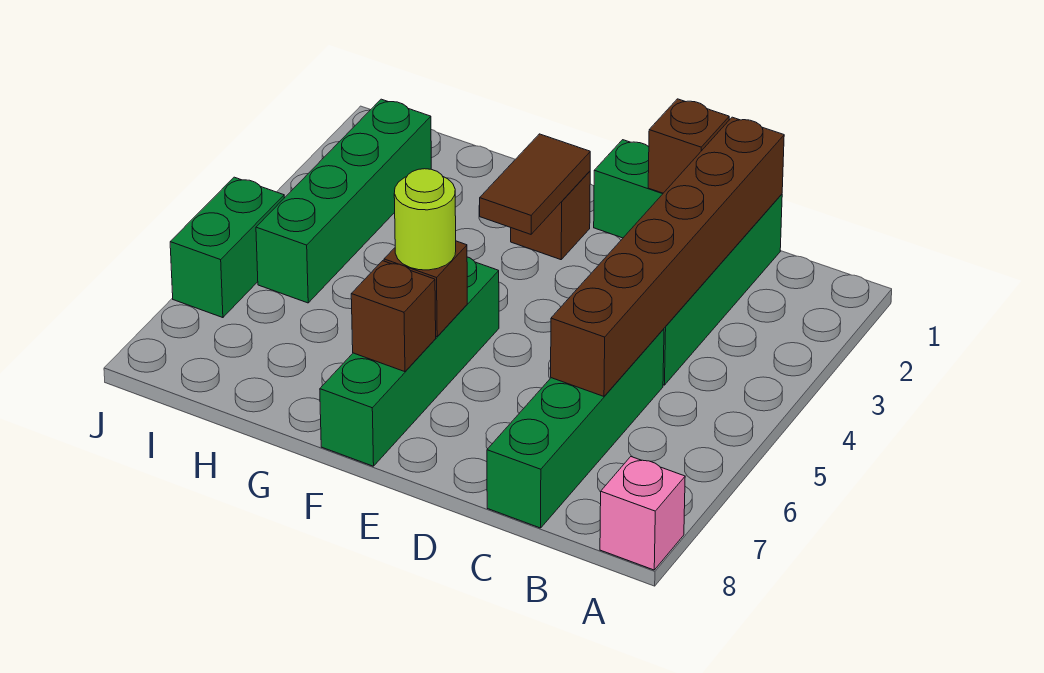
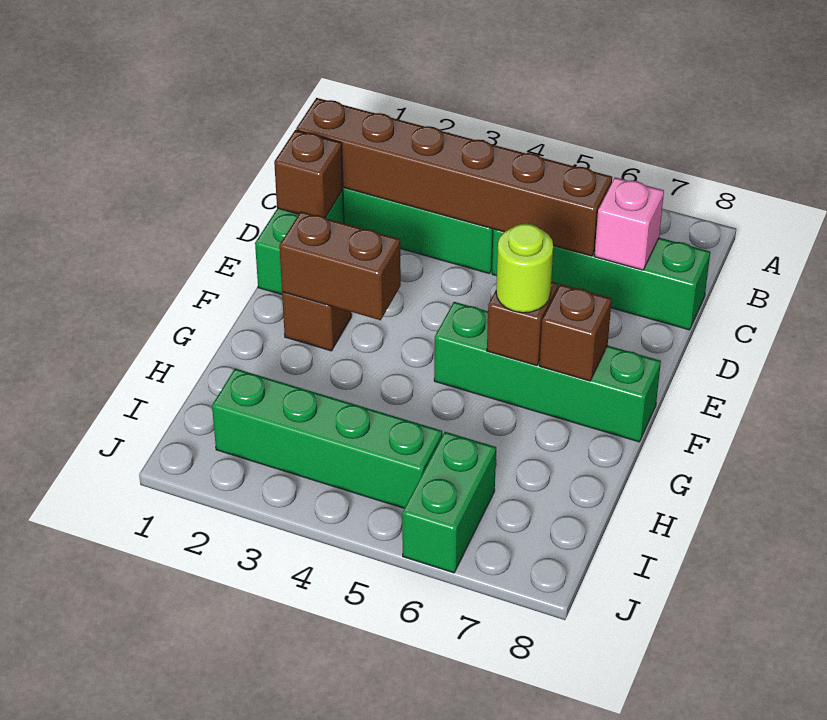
pink 1x1 brick [600,457,685,570] -> pink 1x1 brick moved to [595,177,664,270]
brown 1x2 tile [480,134,590,234] -> brown 1x2 brick [279,211,401,320]
green 1x2 brick [170,177,284,318] -> green 1x2 brick turned to [402,432,496,573]

